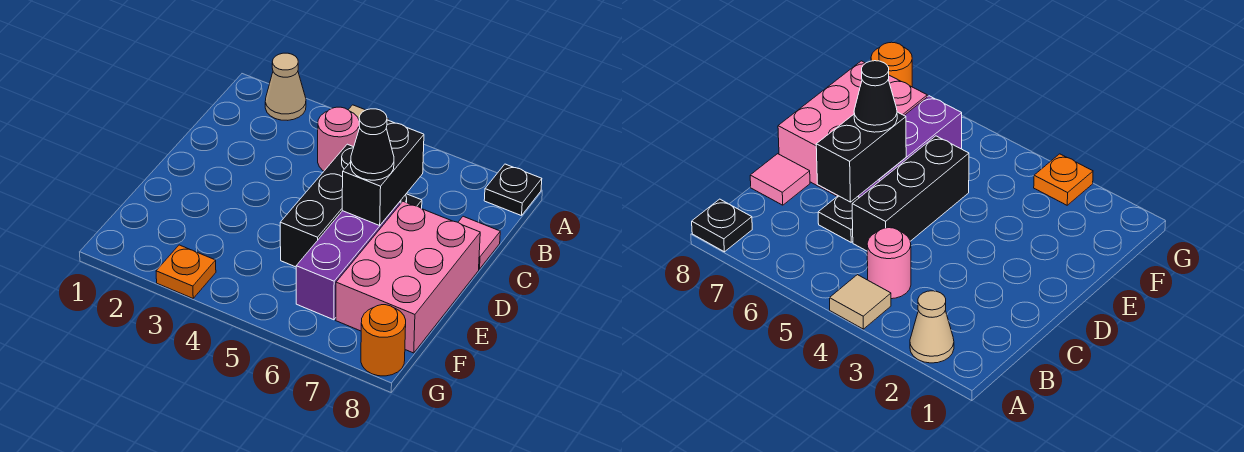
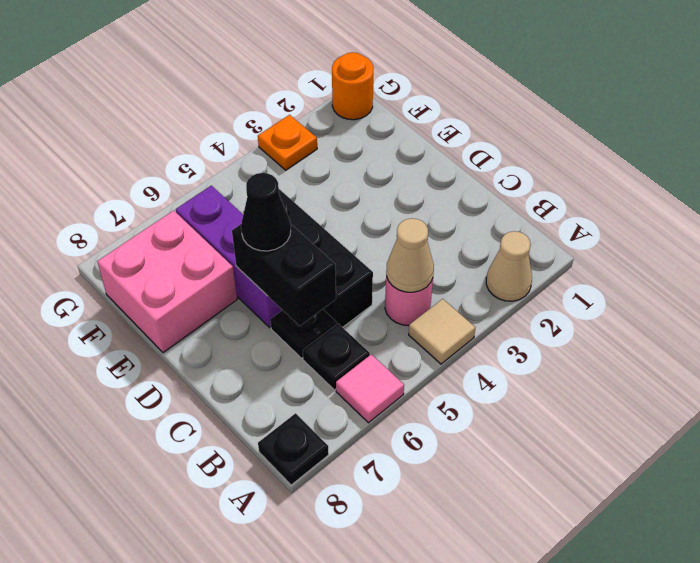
none -> tan 1x1 cone [386,218,434,292]
none -> black 1x1 plate [303,324,370,390]
pink 1x1 tile [458,216,500,269] -> pink 1x1 tile moved to [336,354,404,423]
pink 2x3 brick [336,202,480,353] -> pink 2x2 brick [97,210,237,353]
orange 1x1 round brick [361,305,406,376] -> orange 1x1 round brick moved to [332,52,374,120]

